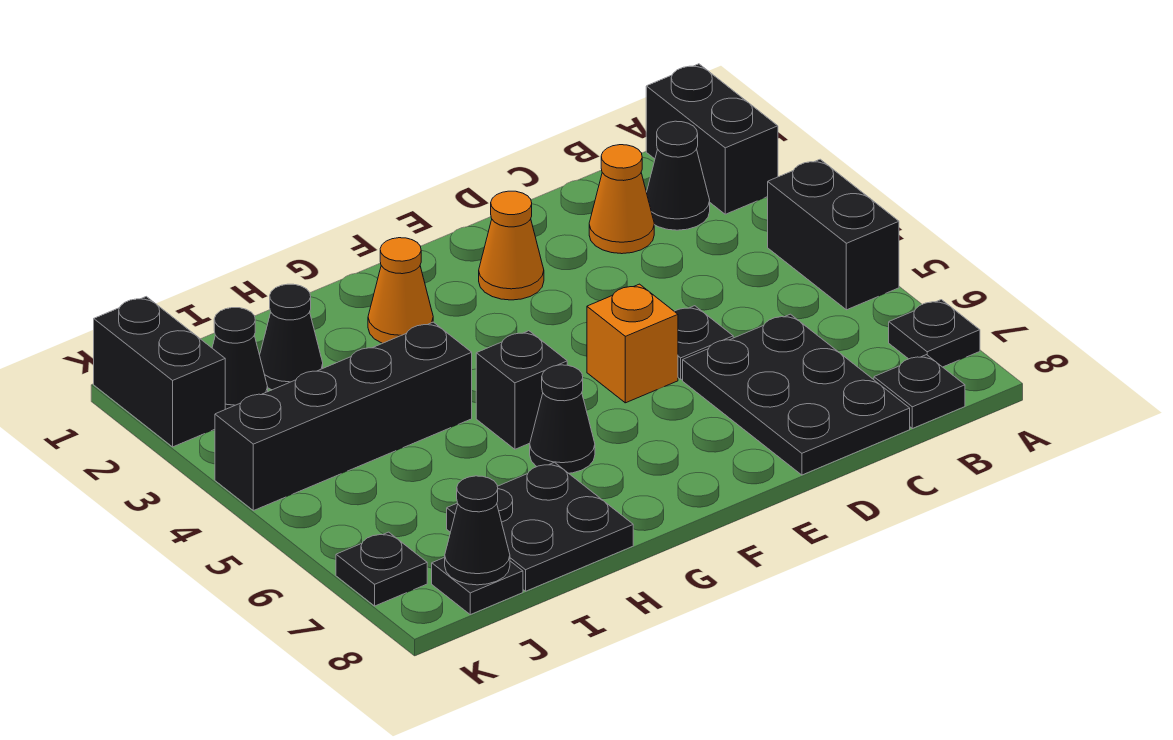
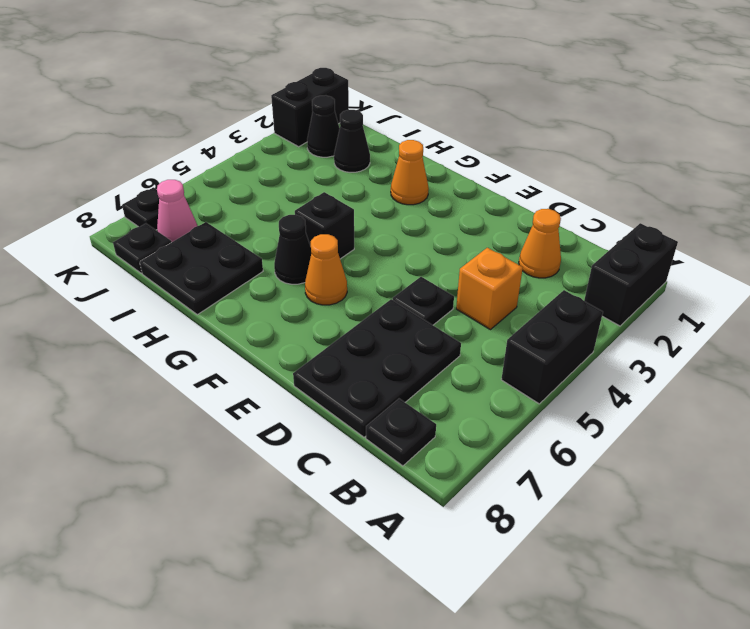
black 1x1 plate [889,300,980,367] -> none
black 1x1 cone [646,121,710,230] -> none
orange 1x1 cone [479,191,544,300] -> orange 1x1 cone moved to [305,234,347,305]
orange 1x1 brick [587,284,678,403] -> orange 1x1 brick moved to [456,248,523,330]
black 1x4 brick [215,322,472,511] -> none
none -> pink 1x1 cone [157,180,197,242]
black 1x1 cone [445,476,510,585] -> none

